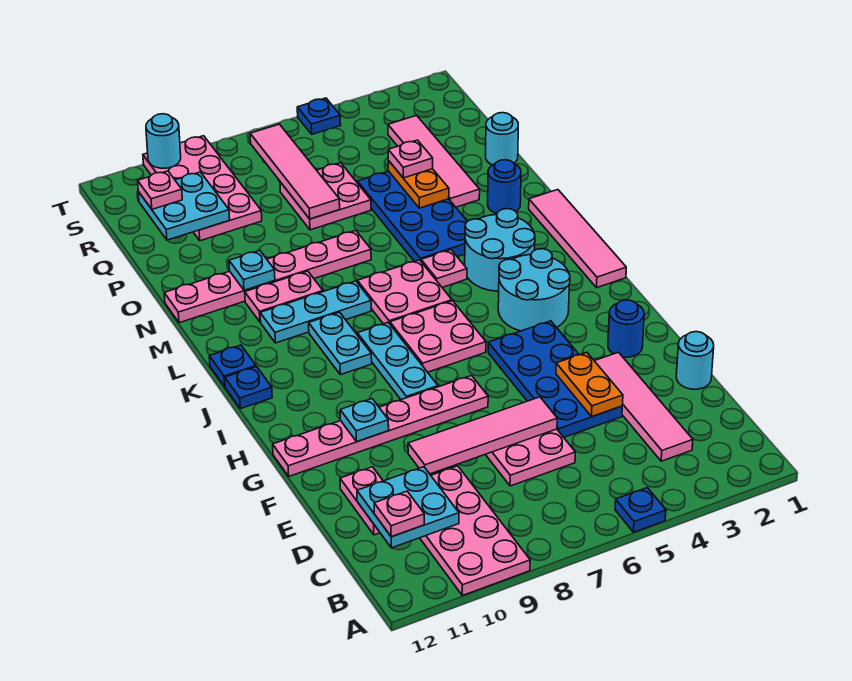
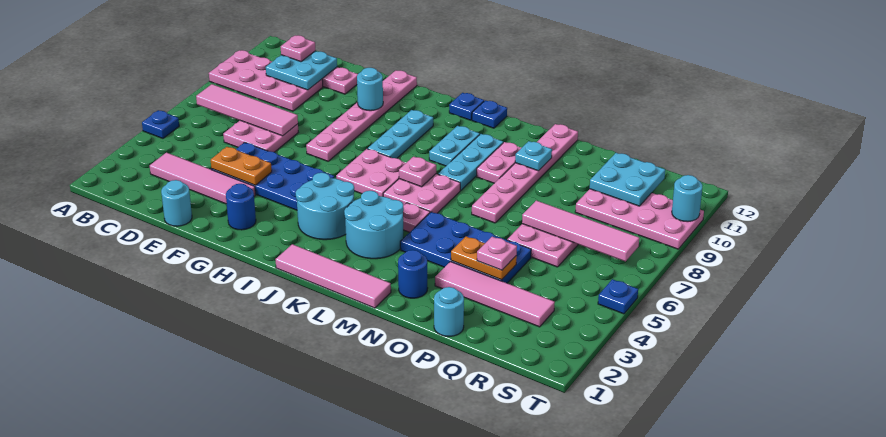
pink 1x4 tile [408,397,557,474] -> pink 1x4 tile turned to [196,84,298,136]
cyan 1x1 plate [340,399,389,442] -> cyan 1x1 round brick [357,68,383,111]
cyan 1x3 plate [357,323,438,400] -> cyan 1x3 plate turned to [368,110,433,158]
cyan 1x2 plate [309,312,372,375] -> cyan 1x2 plate turned to [429,126,480,166]
pink 1x1 plate [138,171,182,209] -> pink 1x1 plate moved to [399,157,436,187]

